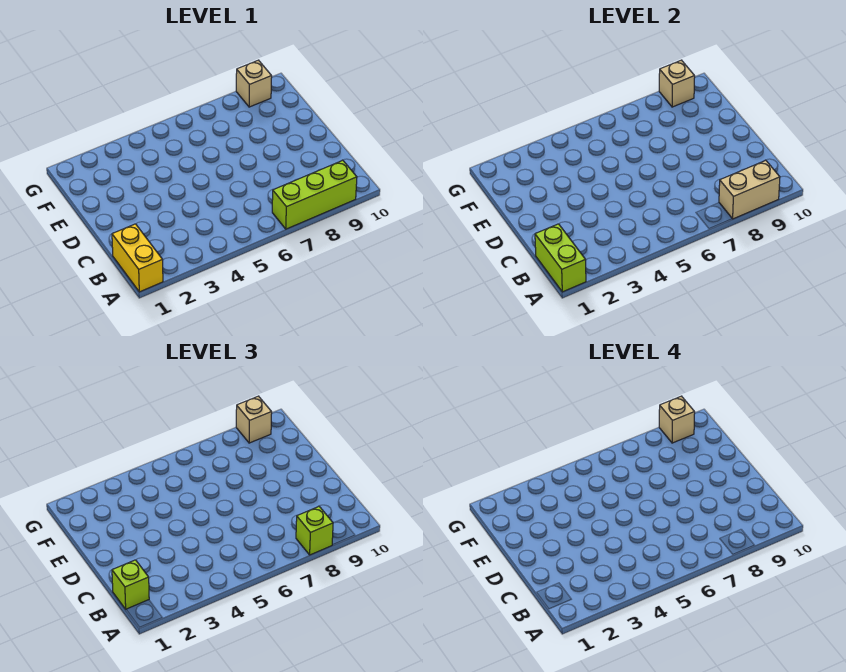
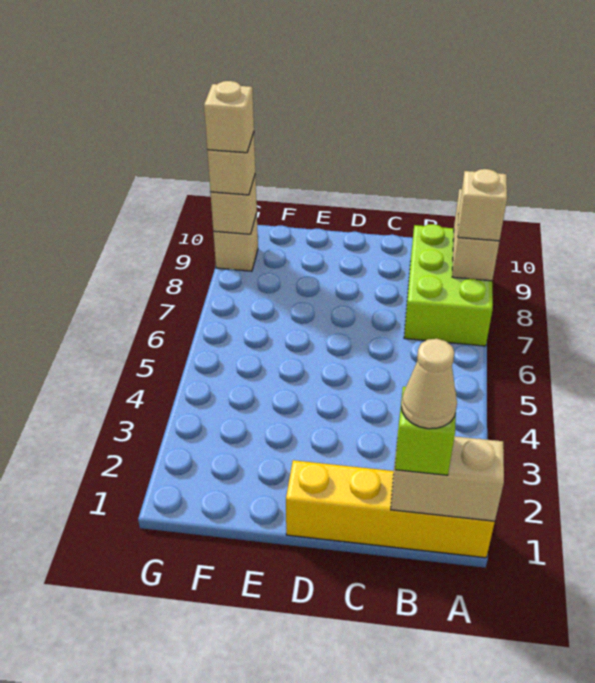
yellow 1x2 brick [112,224,163,292] -> yellow 1x4 brick [286,460,495,558]
lime 1x2 brick [535,224,586,292] -> tan 1x2 brick [391,436,504,522]
lime 1x3 brick [272,160,357,229] -> lime 2x3 brick [404,224,493,346]
lime 1x1 brick [296,507,333,555] -> tan 1x1 brick [458,169,507,241]
none -> tan 1x1 cone [401,339,457,429]

